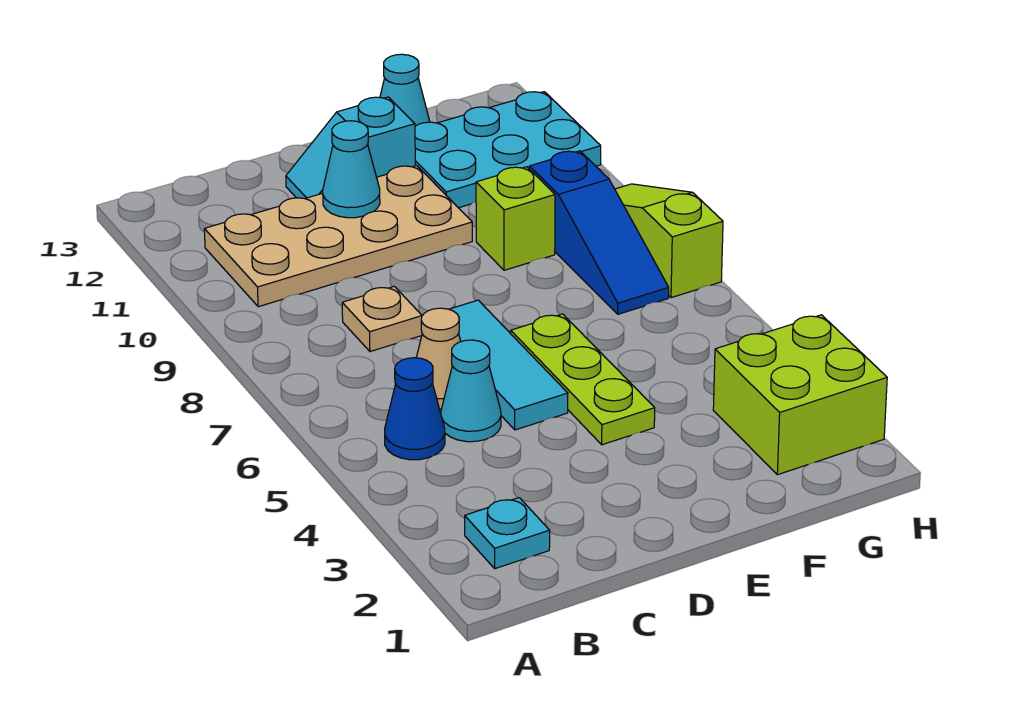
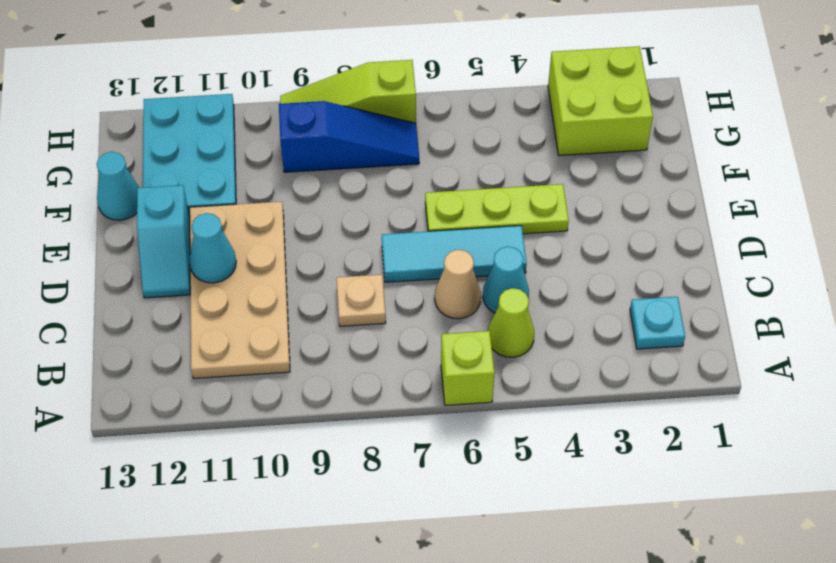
blue 1x1 cone [385,358,445,460] -> lime 1x1 cone [488,288,534,357]
lime 1x1 brick [476,167,555,270] -> lime 1x1 brick moved to [441,331,494,405]

